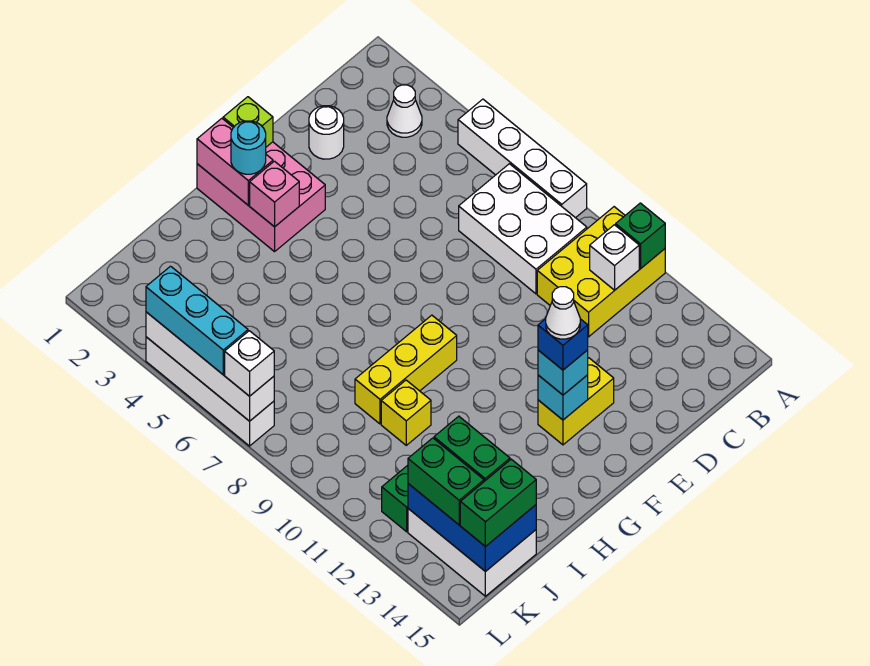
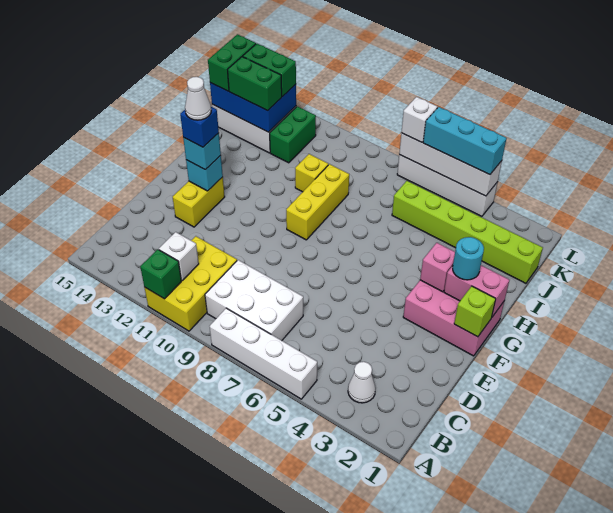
white 1x1 round brick [309,106,344,159] -> none
none -> lime 1x6 brick [392,181,543,283]

